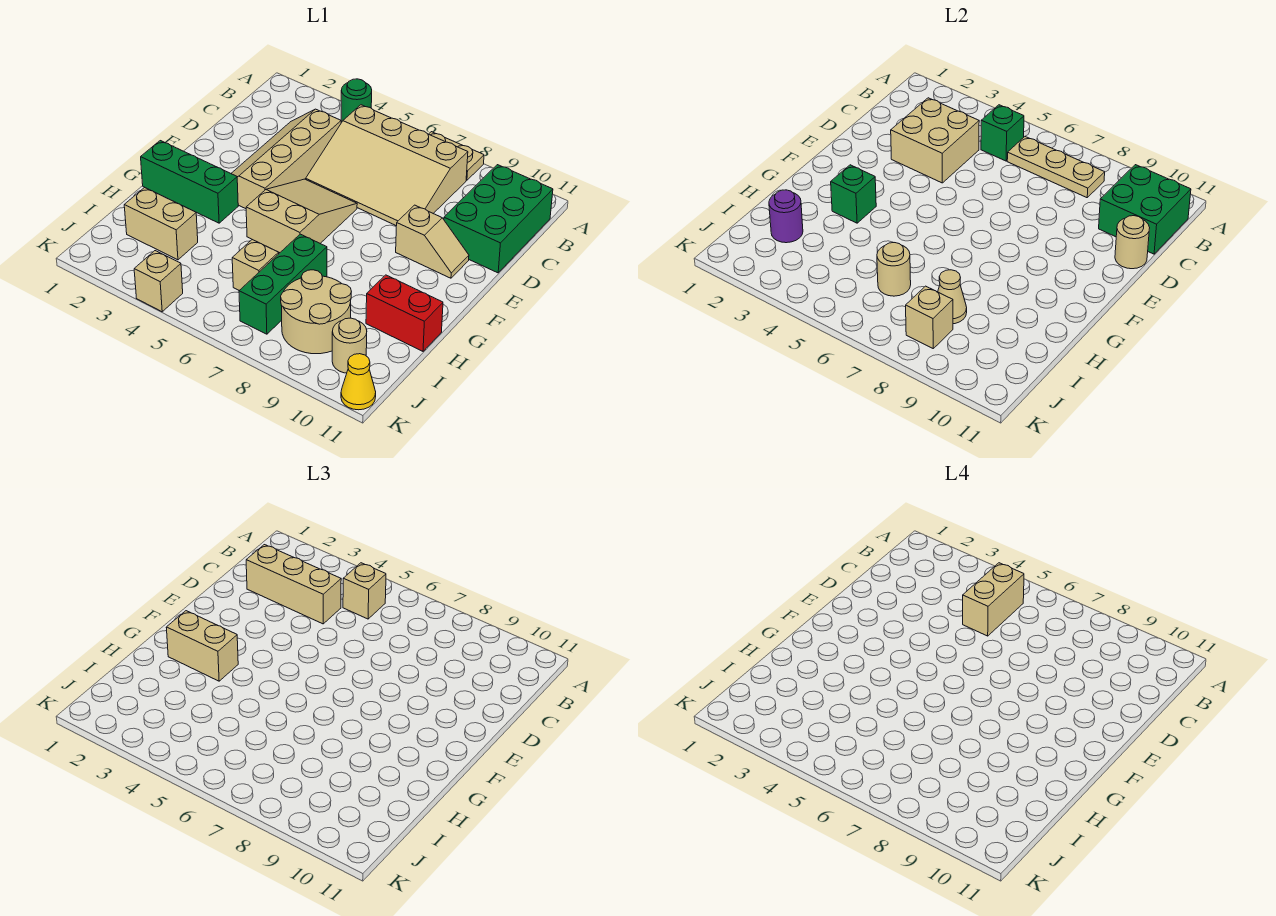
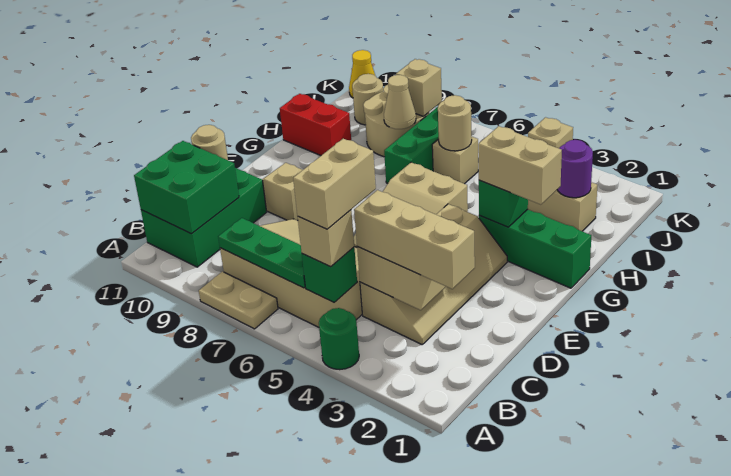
tan 1x3 plate [1007,137,1105,198] -> green 1x3 plate [218,218,305,288]

